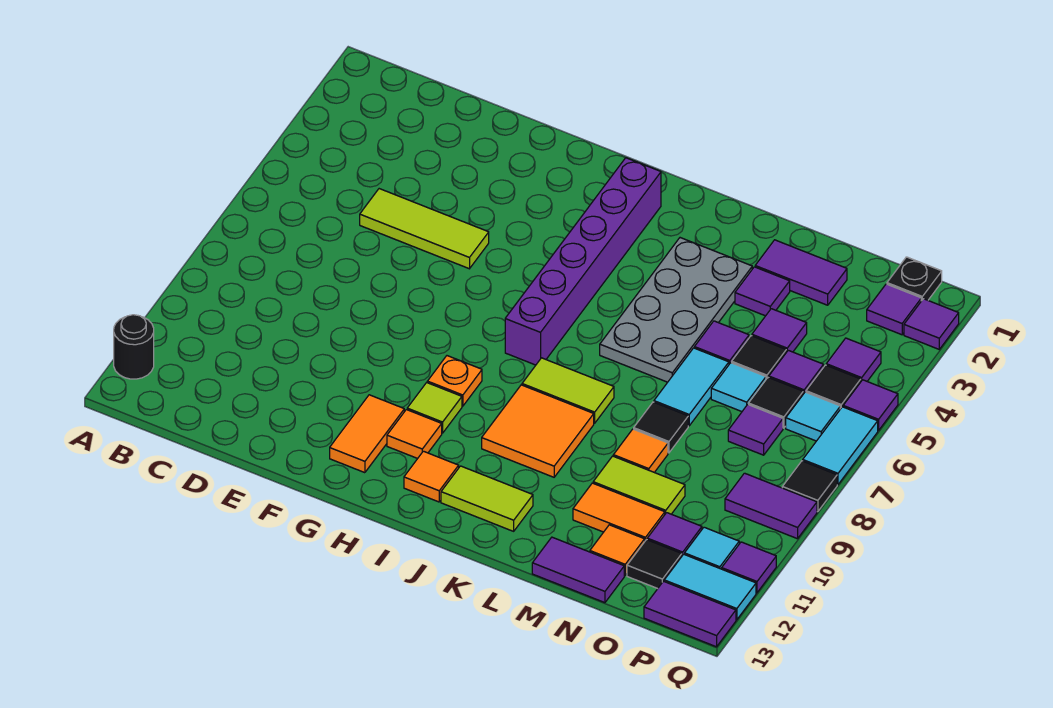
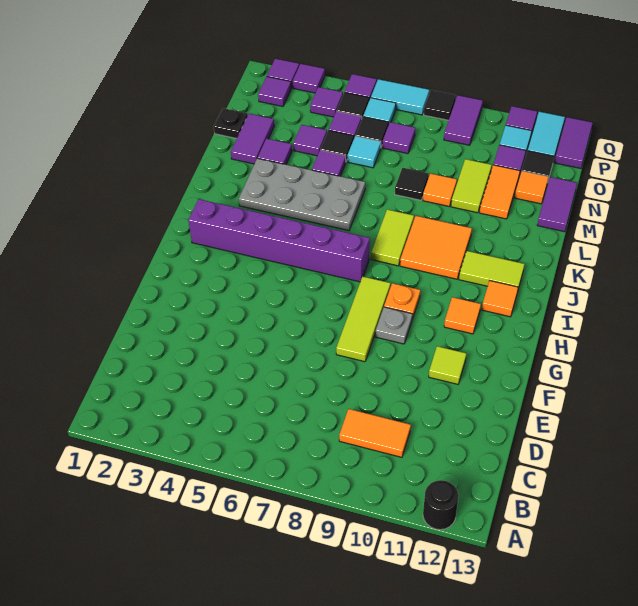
lime 1x3 tile [360,189,489,269] -> lime 1x3 tile moved to [336,277,391,362]
none -> grey 1x1 plate [375,307,412,344]
orange 1x2 tile [330,395,404,473] -> orange 1x2 tile moved to [339,409,411,457]
lime 1x1 tile [407,383,462,433] -> lime 1x1 tile moved to [429,346,466,384]
lime 1x2 tile [441,466,533,531] -> lime 1x2 tile turned to [459,251,524,289]
cyan 1x2 tile [654,348,729,426] -> none
black 1x1 plate [887,257,942,301] -> black 1x1 plate moved to [214,108,248,139]
none -> purple 1x1 tile [293,64,325,93]

